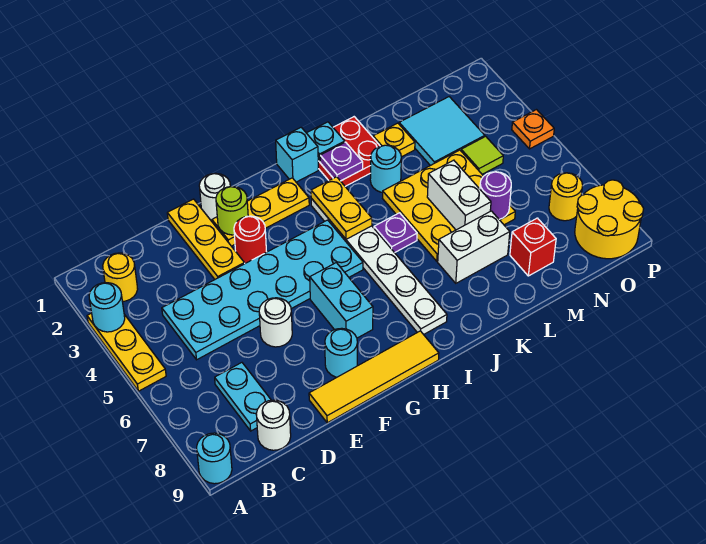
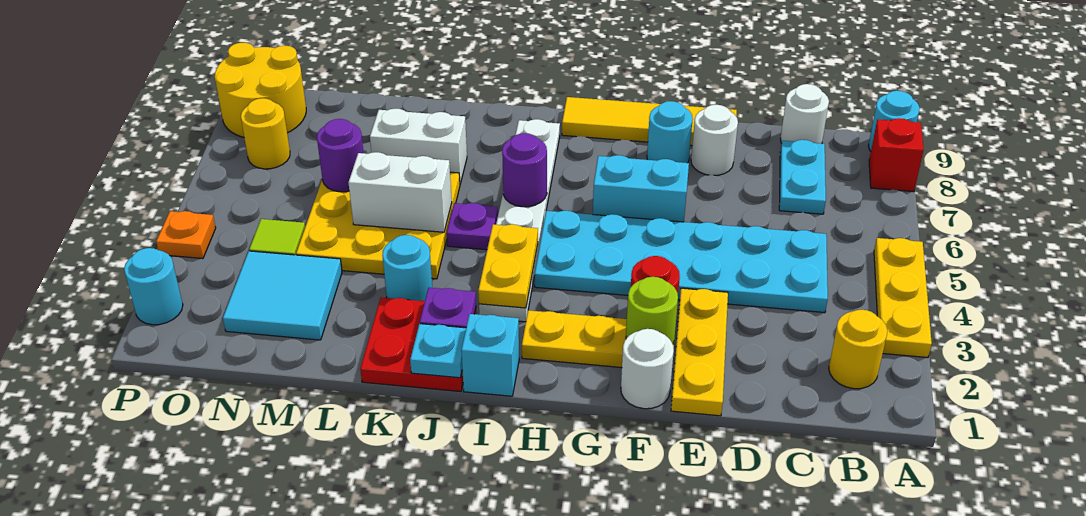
cyan 1x1 round brick [89,283,125,332] -> cyan 1x1 round brick moved to [124,248,183,325]
white 1x1 round brick [259,298,292,347] -> white 1x1 round brick moved to [691,105,738,175]
cyan 1x2 brick [310,263,373,338] -> cyan 1x2 brick turned to [593,155,689,222]
none -> purple 1x1 round brick [502,133,547,207]
yellow 1x1 plate [373,123,415,157] -> none
white 1x2 brick [427,160,491,230] -> white 1x2 brick turned to [348,152,452,232]
red 1x1 brick [510,218,556,276] -> red 1x1 brick moved to [869,118,924,192]

